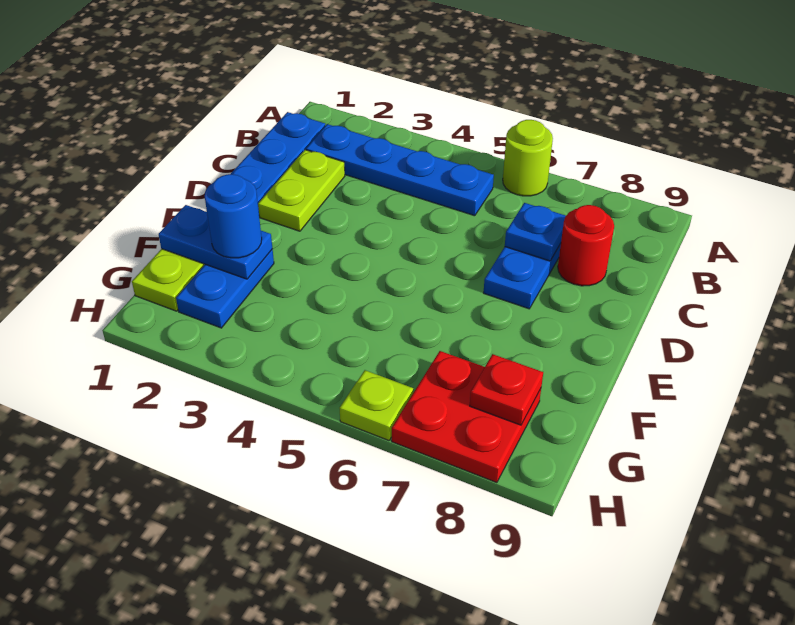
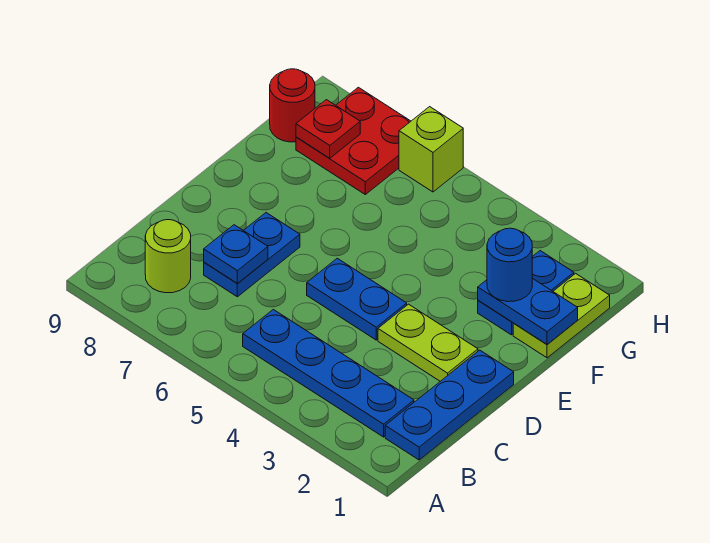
lime 1x1 round brick [503,120,553,196] -> lime 1x1 round brick moved to [145,220,191,293]
lime 1x2 plate [258,150,345,231] -> lime 1x2 plate turned to [378,304,478,381]
red 1x1 round brick [558,205,614,286] -> red 1x1 round brick moved to [270,69,315,142]
none -> blue 1x2 plate [307,258,407,340]
lime 1x1 plate [340,370,413,441] -> lime 1x1 brick [399,107,463,192]

